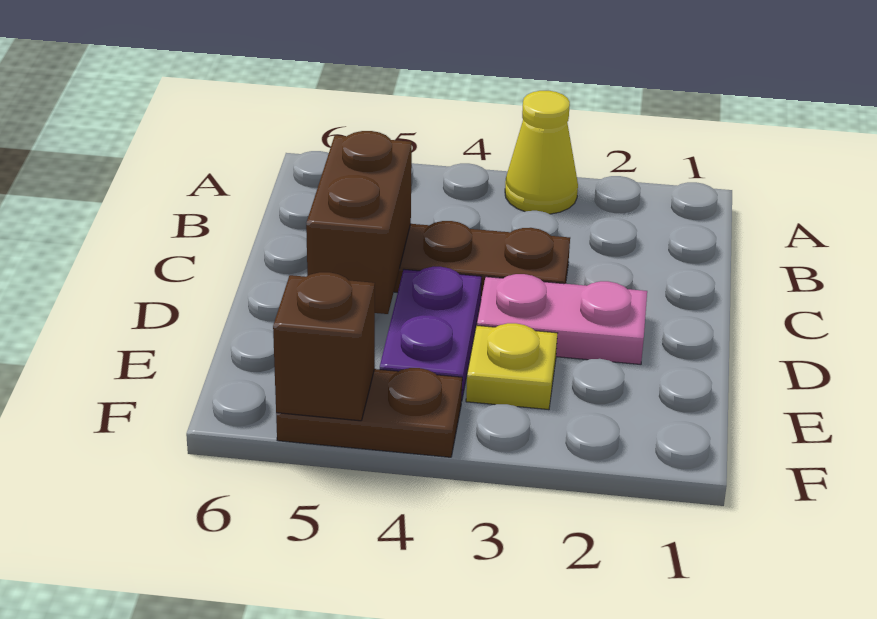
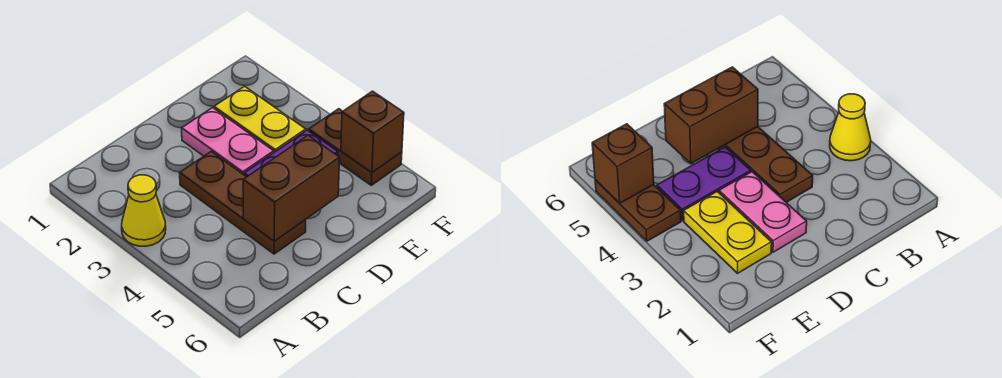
yellow 1x1 plate [466,323,557,410] -> yellow 1x2 plate [214,86,306,152]

